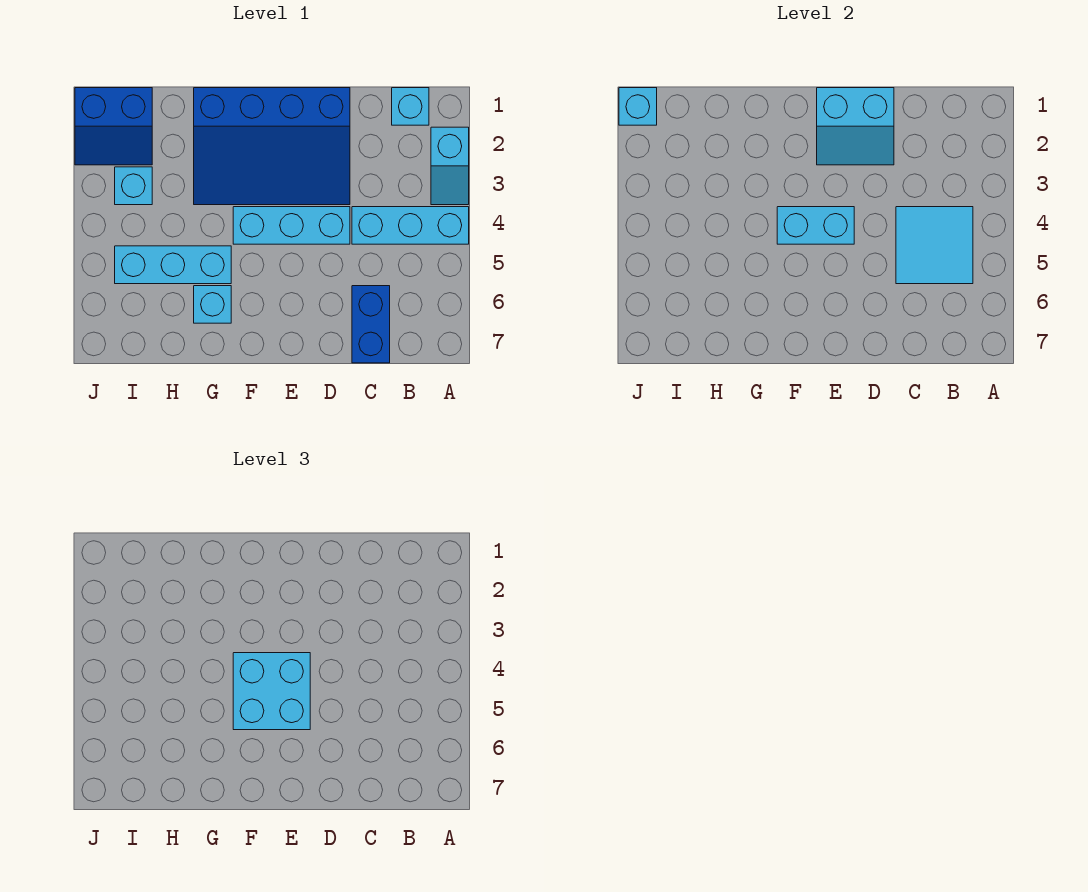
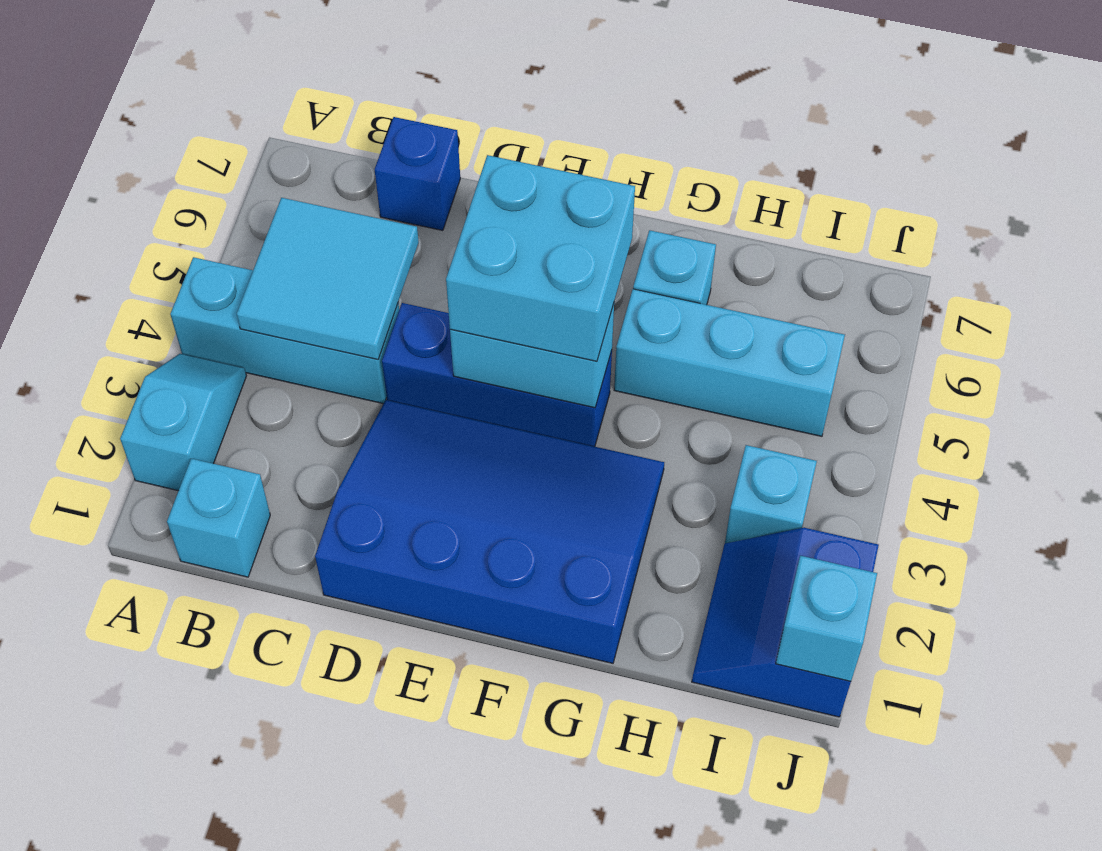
blue 1x2 brick [352,286,390,363] -> blue 1x1 brick [375,117,460,231]
cyan 2x2 slope [817,88,894,165] -> none
cyan 1x3 brick [233,207,350,244] -> blue 1x3 brick [382,303,612,447]
blue 2x2 slope [75,88,152,165] -> blue 2x2 slope turned to [692,528,879,717]

